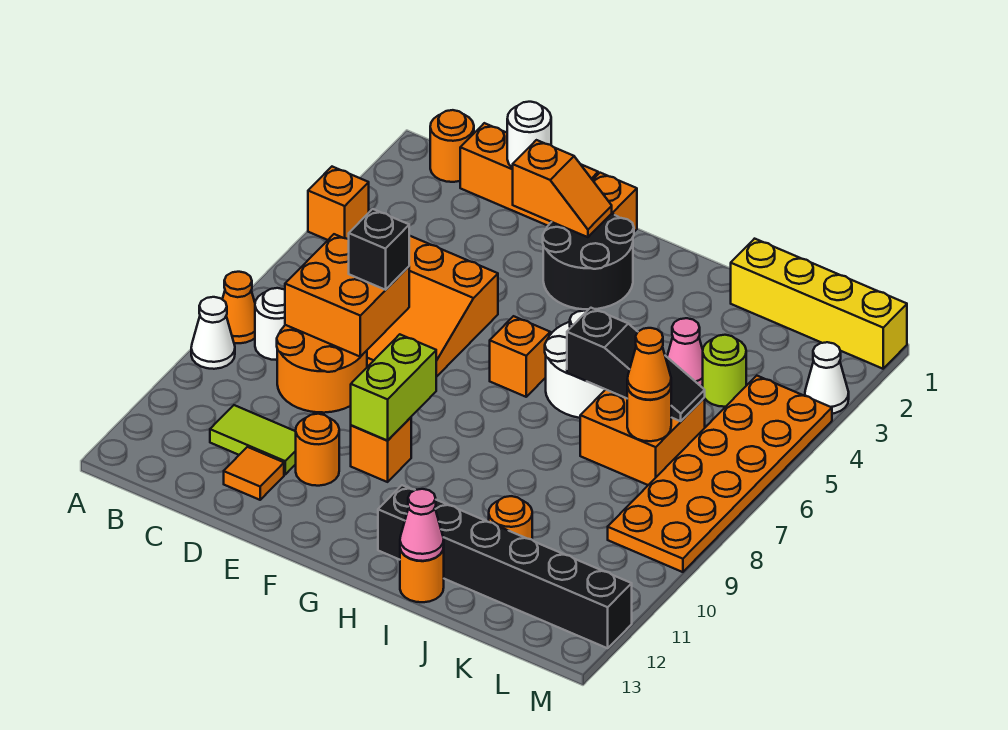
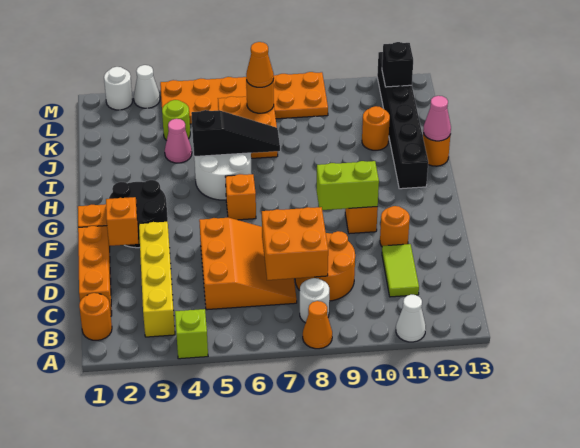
orange 1x1 brick [308,167,369,240] -> lime 1x1 brick [175,309,208,359]
white 1x1 cone [191,297,235,369] -> white 1x1 cone moved to [396,295,426,342]
white 1x1 round brick [507,102,551,168] -> white 1x1 round brick moved to [104,67,133,110]
black 1x1 brick [349,209,409,290] -> black 1x1 brick moved to [382,42,413,87]
orange 1x1 tile [224,447,284,500] -> none
black 1x3 slope [567,308,705,421] -> black 1x3 slope turned to [191,110,280,157]
yellow 1x4 brick [731,239,907,369] -> yellow 1x4 brick moved to [139,222,175,337]

